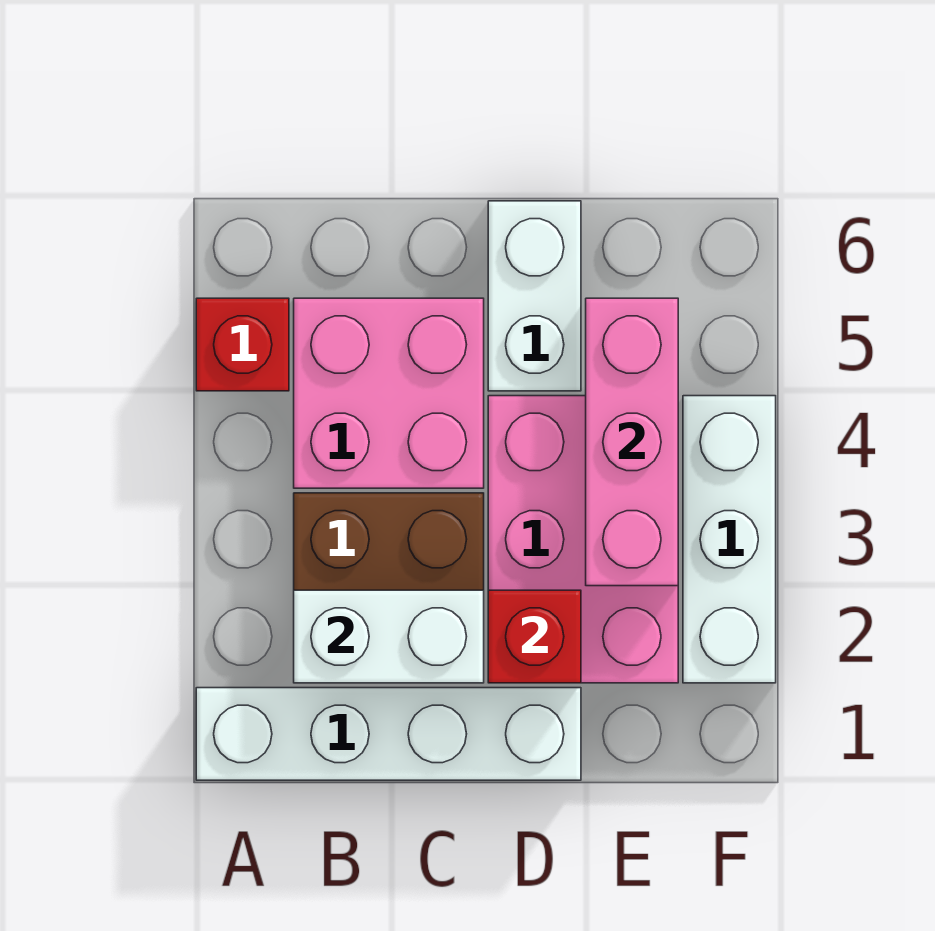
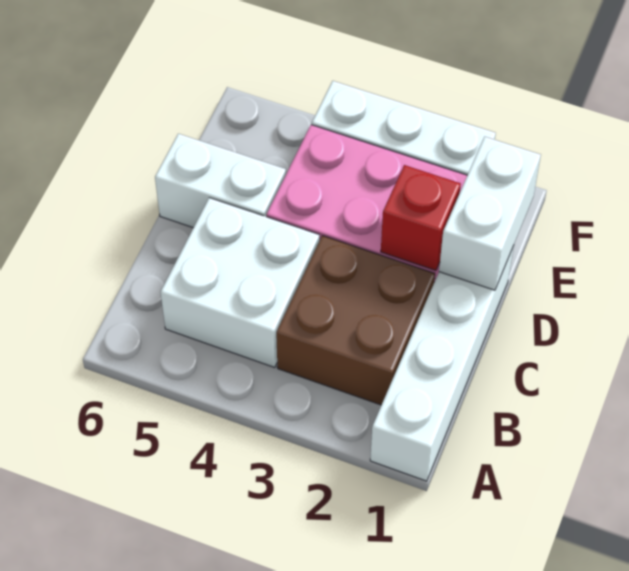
red 1x1 brick [196,298,289,391] -> none
white 1x2 brick [294,590,484,683] -> white 1x2 brick moved to [439,137,541,290]
pink 2x2 brick [294,298,484,488] -> white 2x2 brick [161,198,319,367]
pink 1x3 brick [586,298,678,586] -> none

